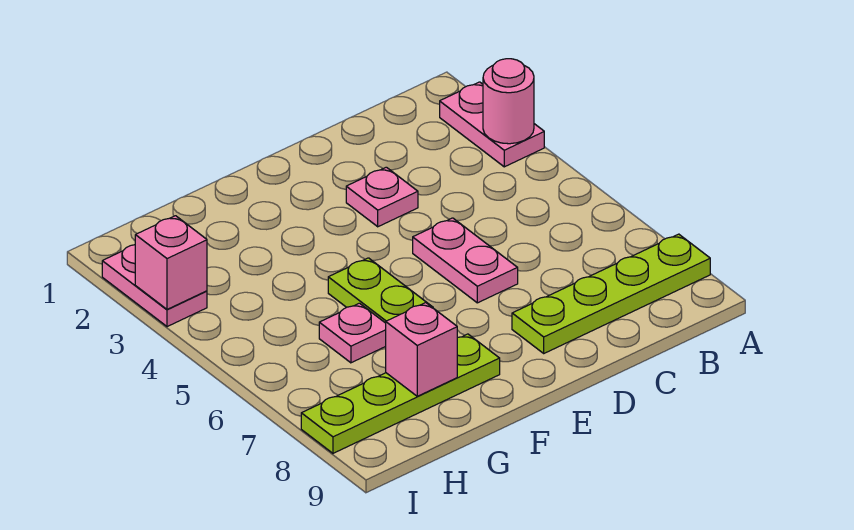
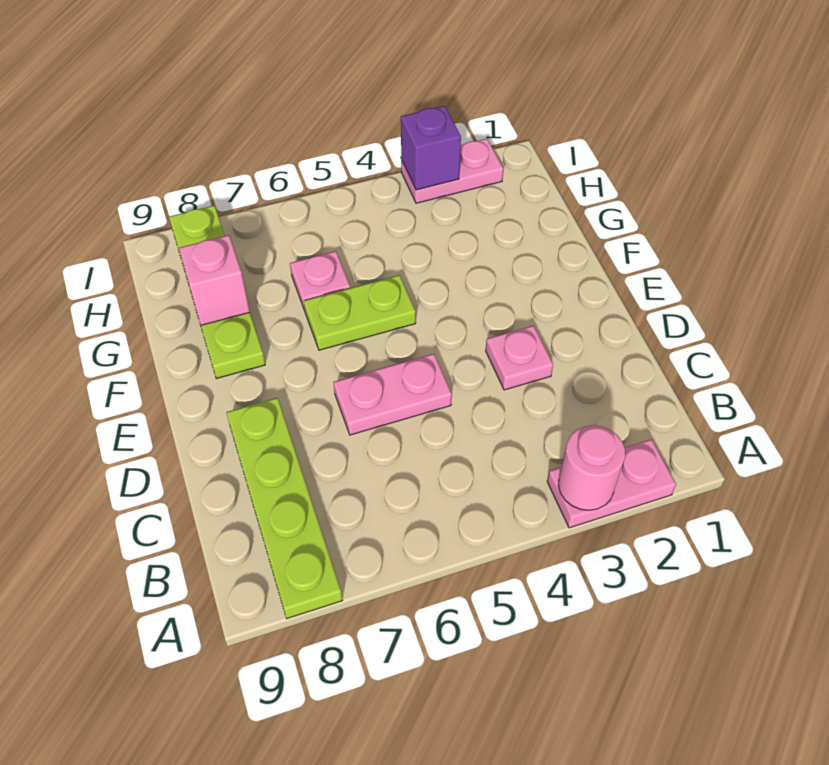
pink 1x1 brick [135,216,207,309] -> purple 1x1 brick [401,106,461,190]

